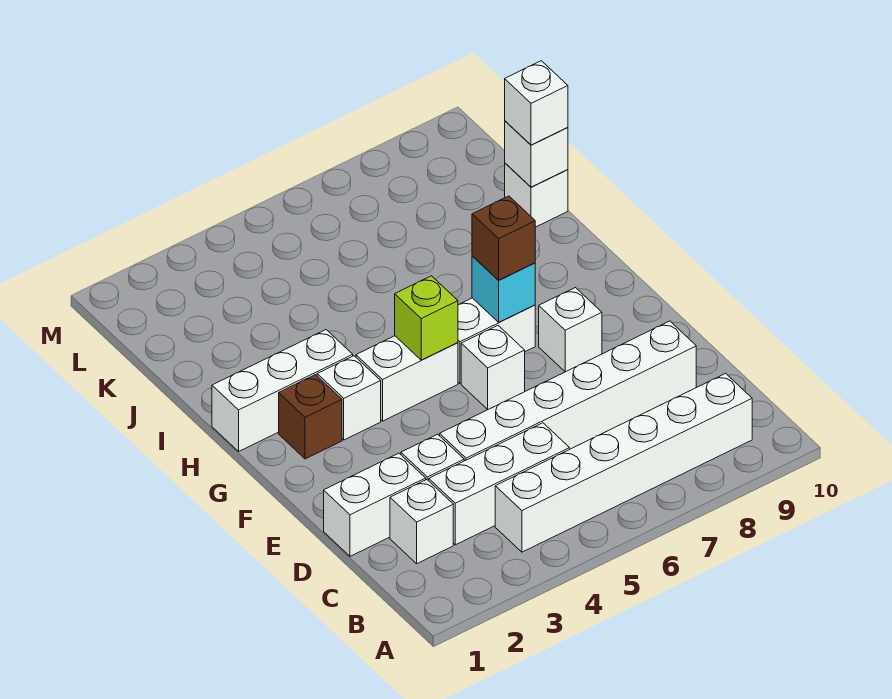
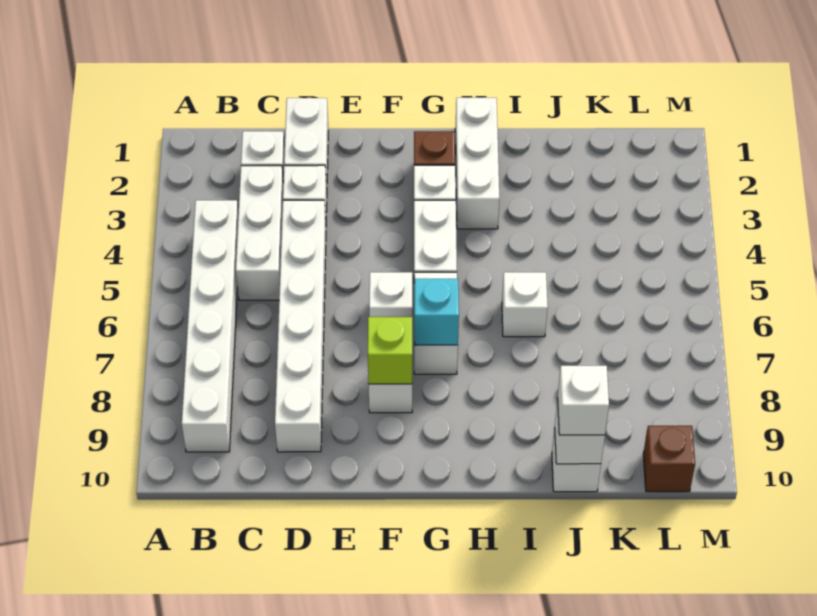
lime 1x1 brick [395,276,458,360] -> lime 1x1 brick moved to [368,317,412,384]
brown 1x1 brick [472,196,535,280] -> brown 1x1 brick moved to [643,426,695,492]
none -> white 1x1 brick [502,272,548,337]

